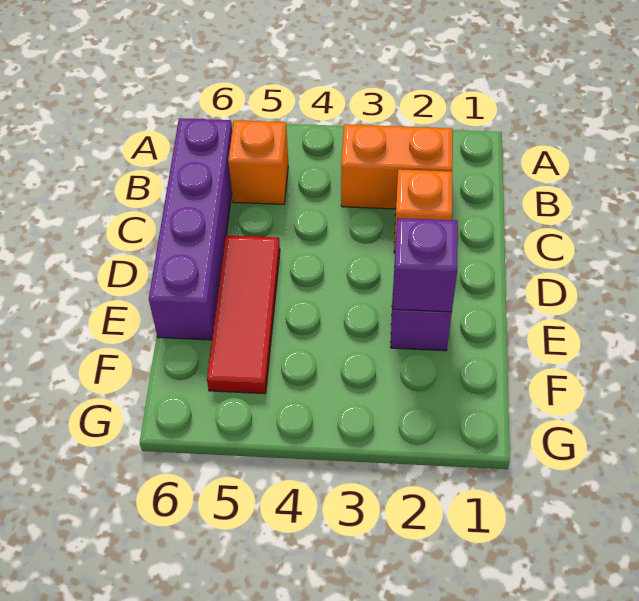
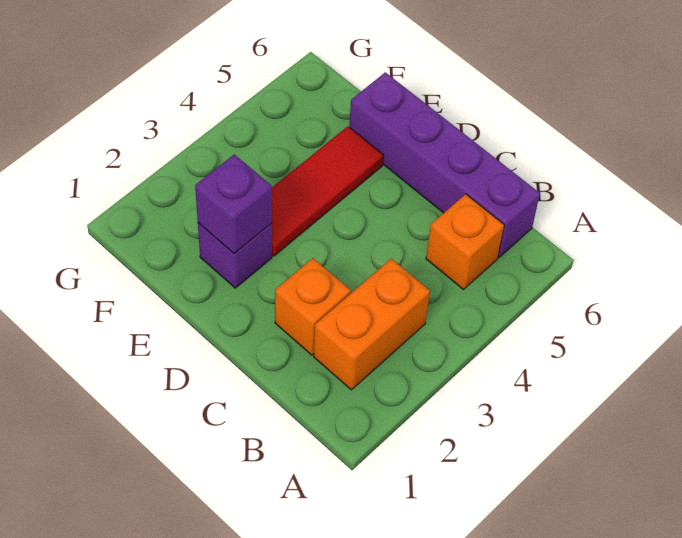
red 1x3 tile [207,235,280,394] -> red 1x3 tile turned to [272,126,383,256]

